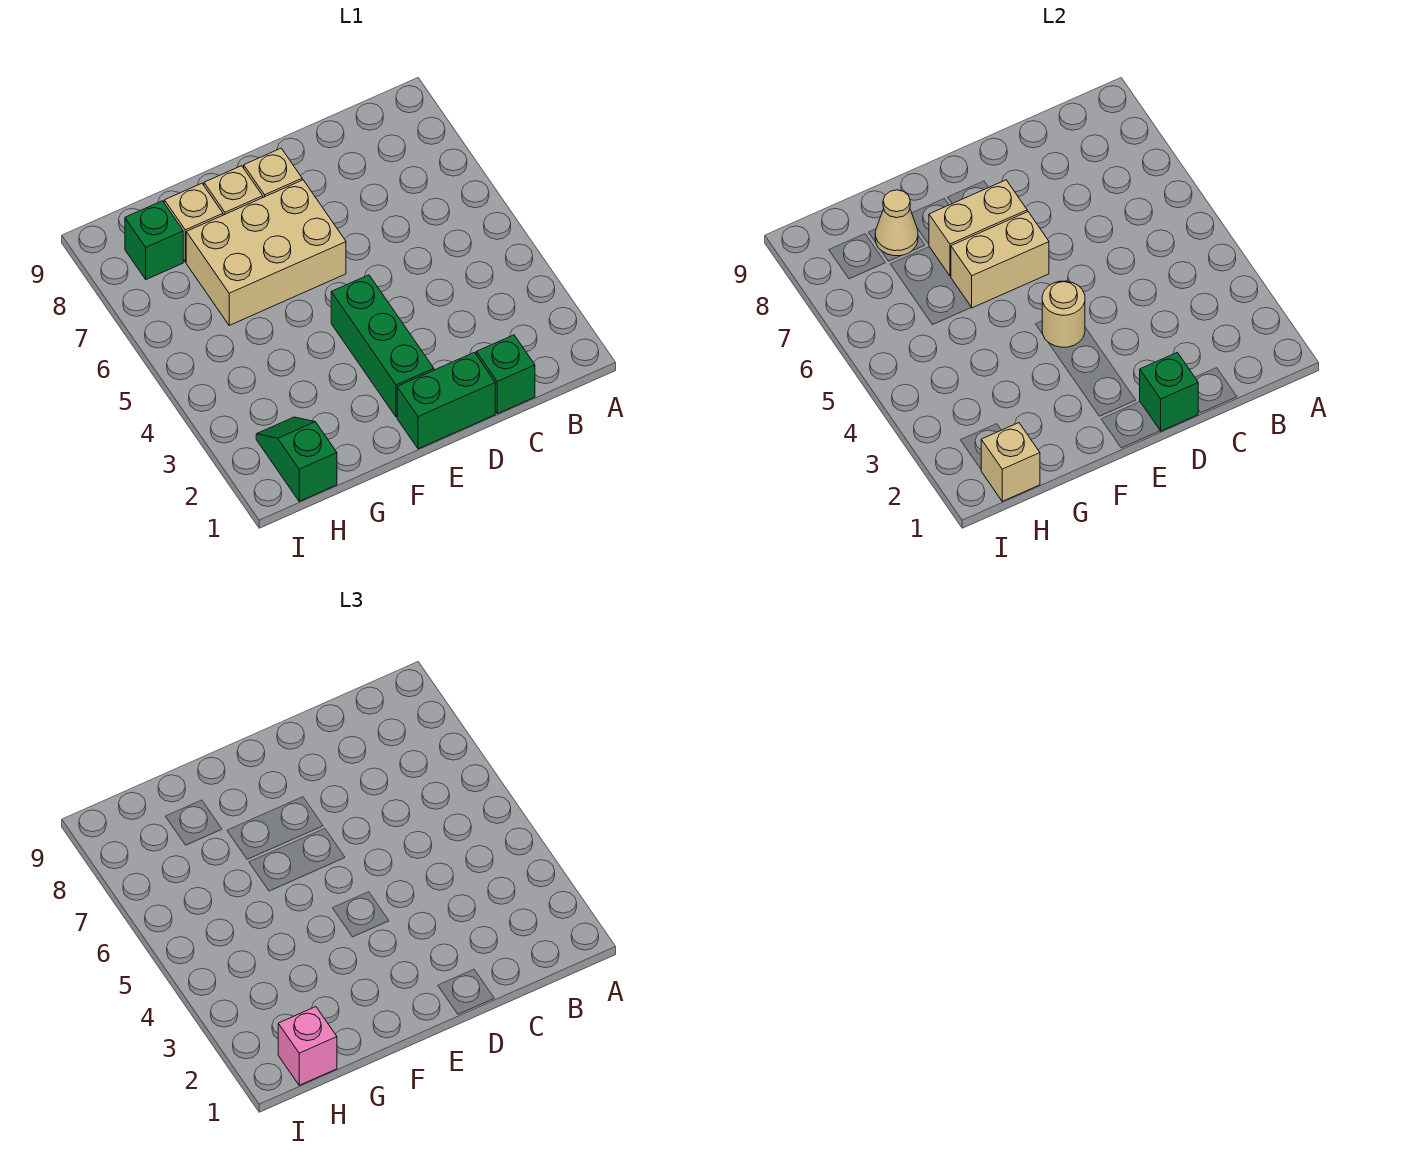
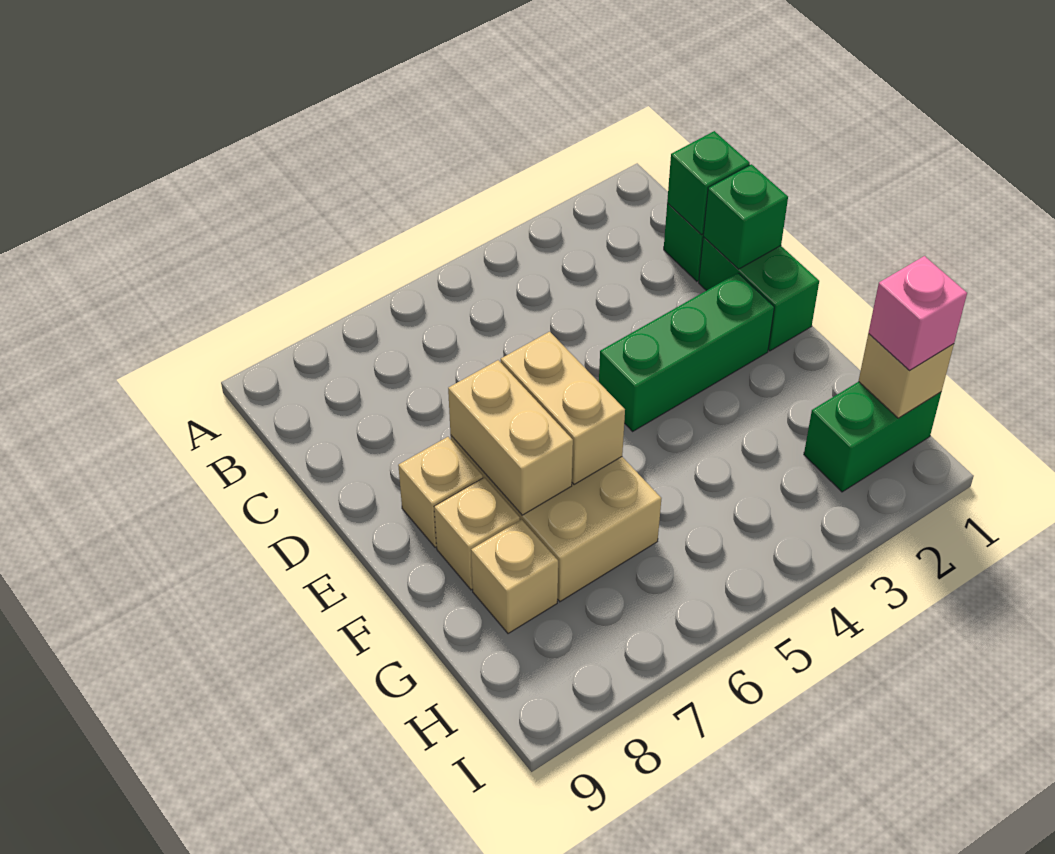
tan 1x1 round brick [1042,281,1085,347] -> none
tan 1x1 cone [875,190,918,256] -> none
green 1x2 slope [256,417,337,501] -> green 1x2 brick [804,382,941,492]
green 1x1 brick [125,201,183,279] -> green 1x1 brick moved to [667,131,750,235]

